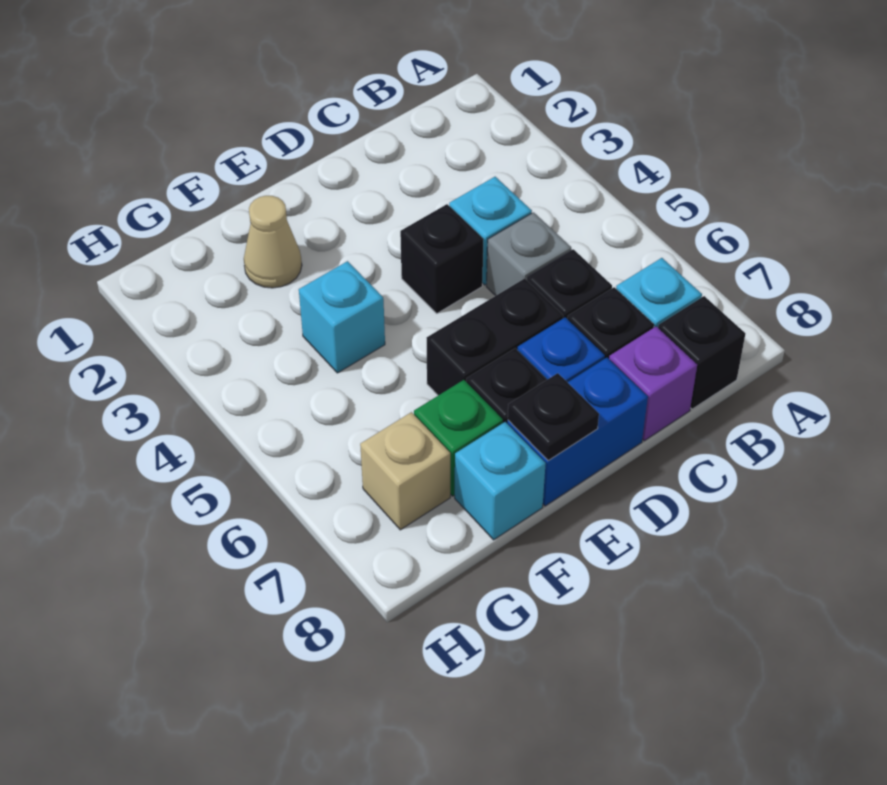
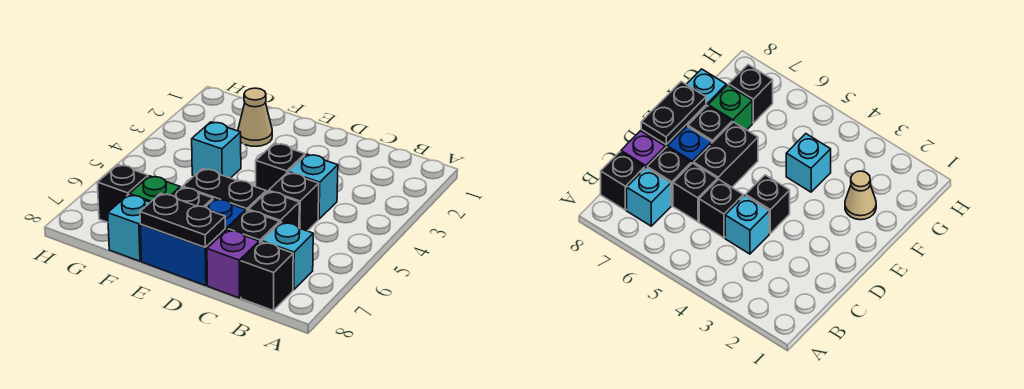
grey 1x1 brick [486,212,571,296] -> black 1x1 brick [269,173,319,231]
black 1x1 plate [508,373,599,460] -> black 1x2 plate [140,193,225,247]
tan 1x1 brick [360,412,450,530] -> black 1x1 brick [97,165,148,222]

